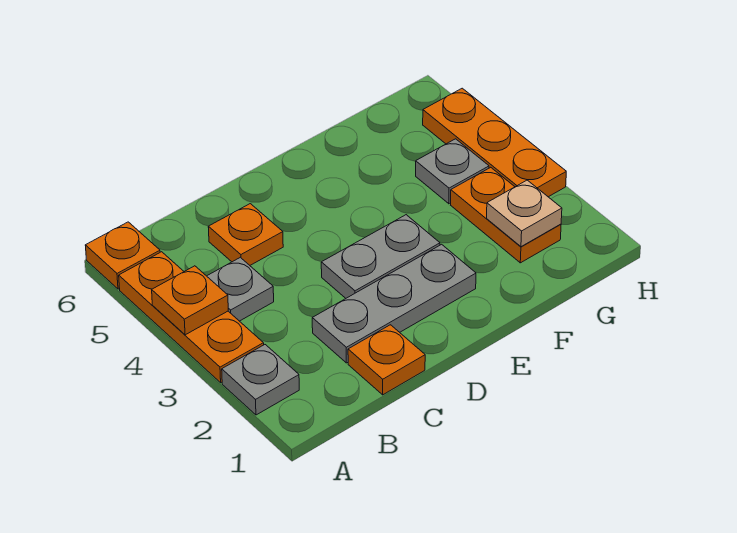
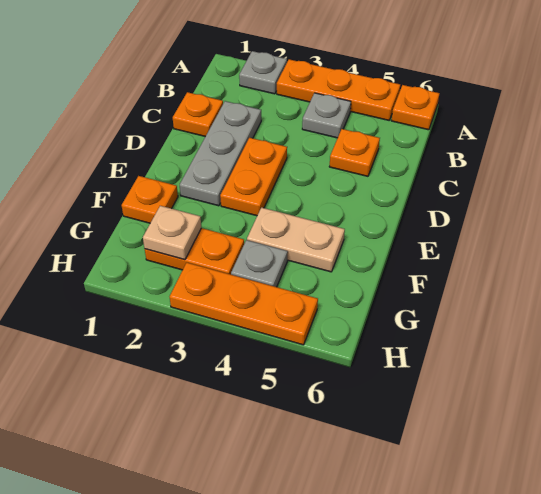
orange 1x1 plate [152,266,228,335] -> orange 1x1 plate moved to [122,176,178,223]
grey 1x2 plate [321,215,440,298] -> orange 1x2 plate [220,138,287,216]
none -> tan 1x2 plate [247,208,345,272]

